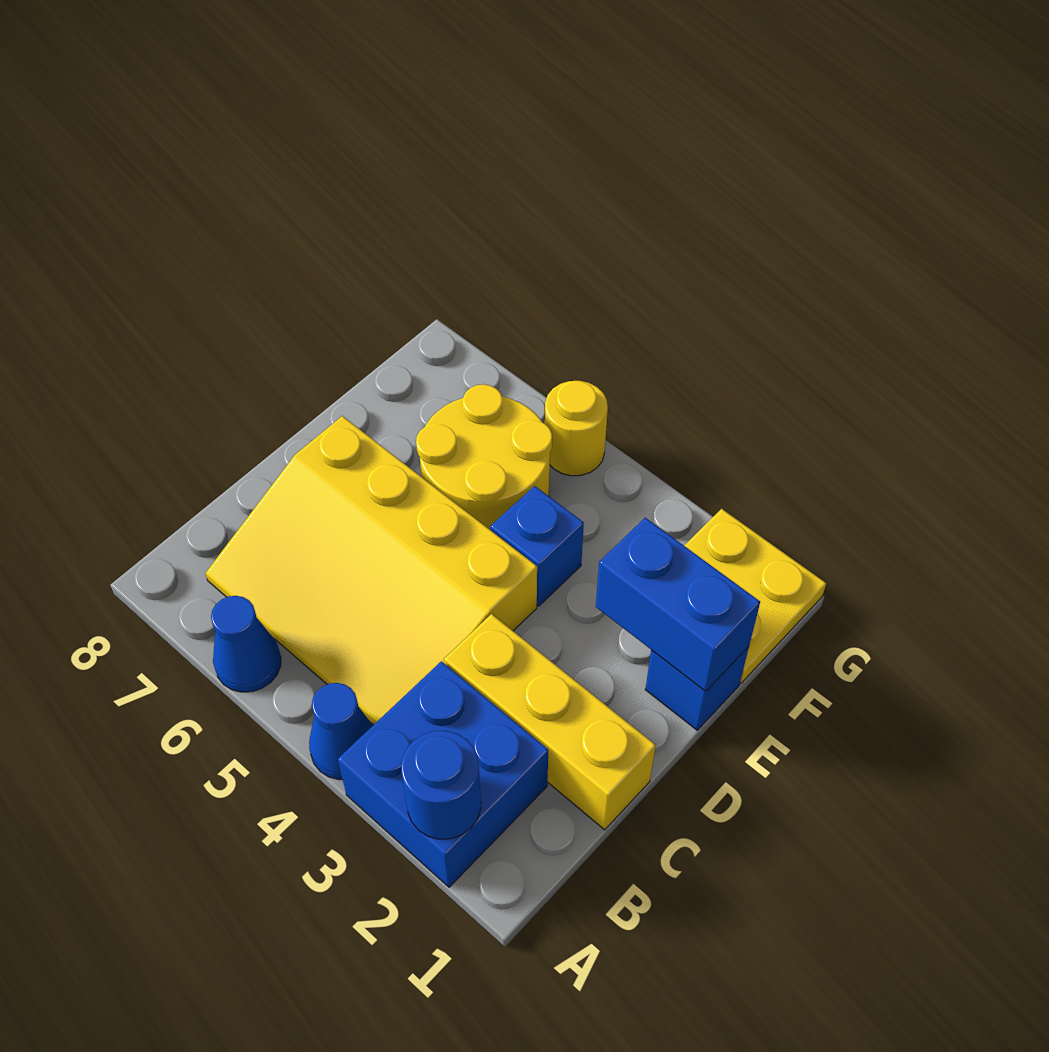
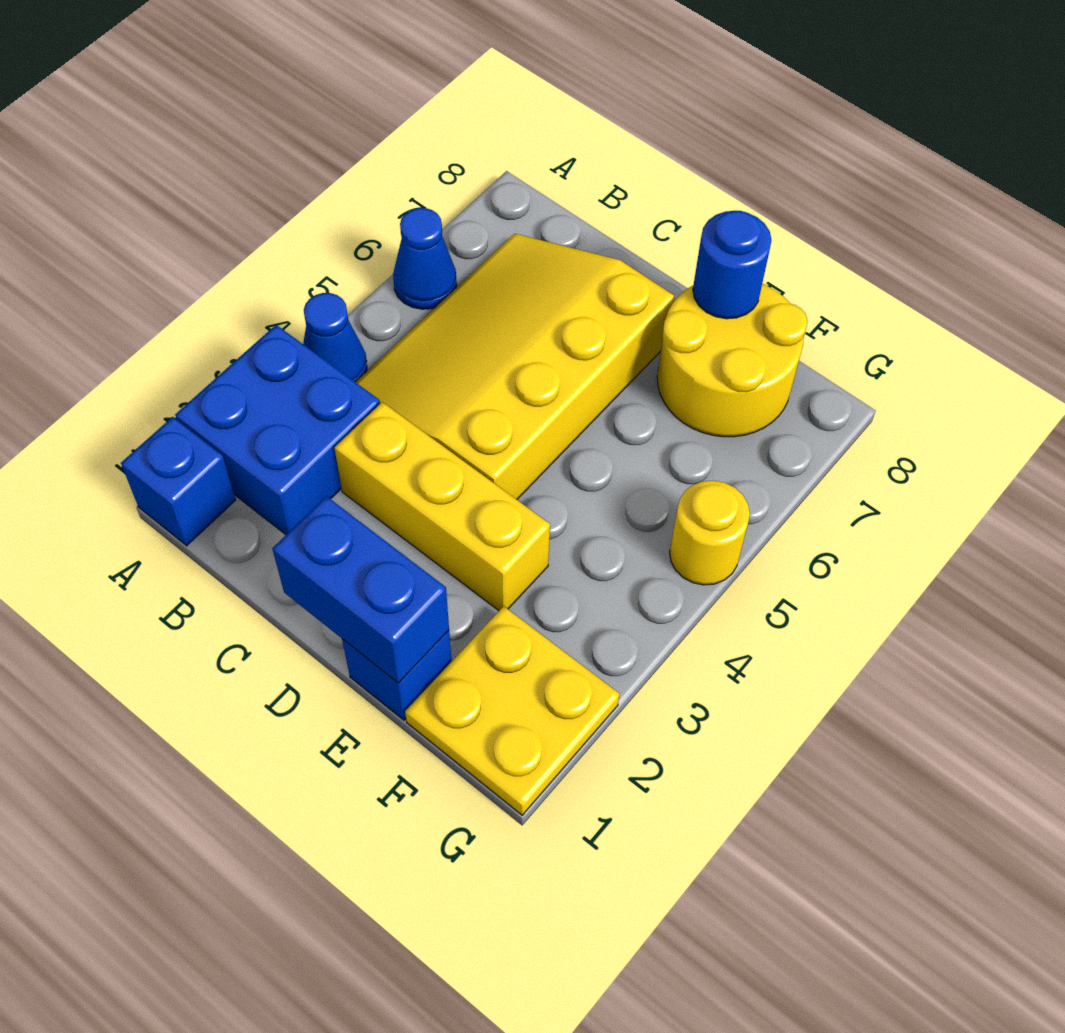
blue 1x1 round brick [401,731,481,839] -> blue 1x1 round brick moved to [693,211,772,319]
yellow 1x3 brick [444,614,656,830] -> yellow 1x3 brick turned to [334,402,550,611]
blue 1x2 brick [596,518,760,692] -> blue 1x2 brick turned to [272,496,449,683]
blue 1x1 brick [490,486,584,606] -> blue 1x1 brick moved to [121,417,236,546]
yellow 2x2 round brick [416,384,552,529] -> yellow 2x2 round brick moved to [657,284,807,437]

